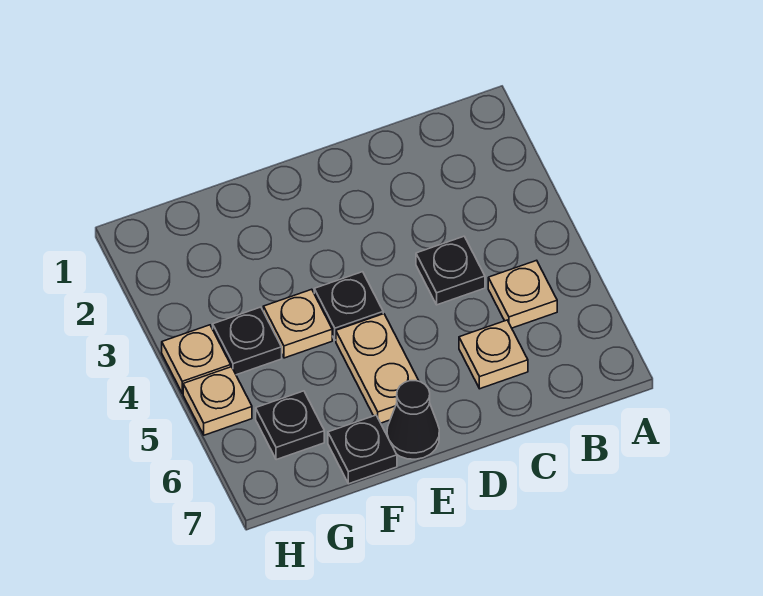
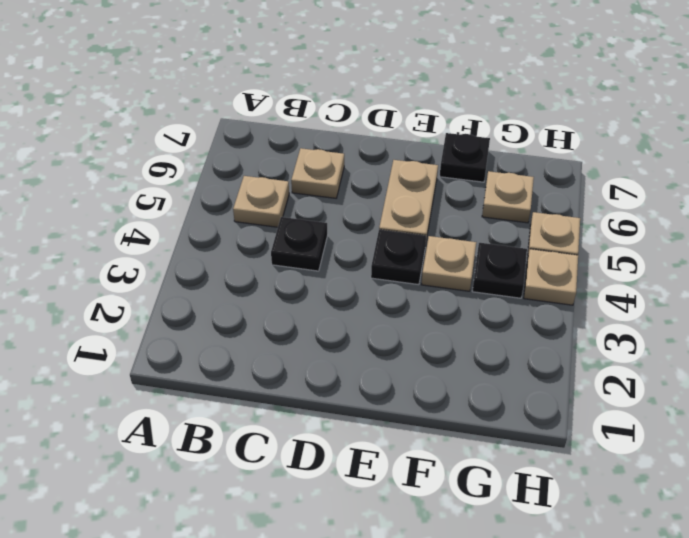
black 1x1 cone [387,381,439,459] -> none
black 1x1 plate [256,391,324,460] -> tan 1x1 plate [482,171,534,223]

